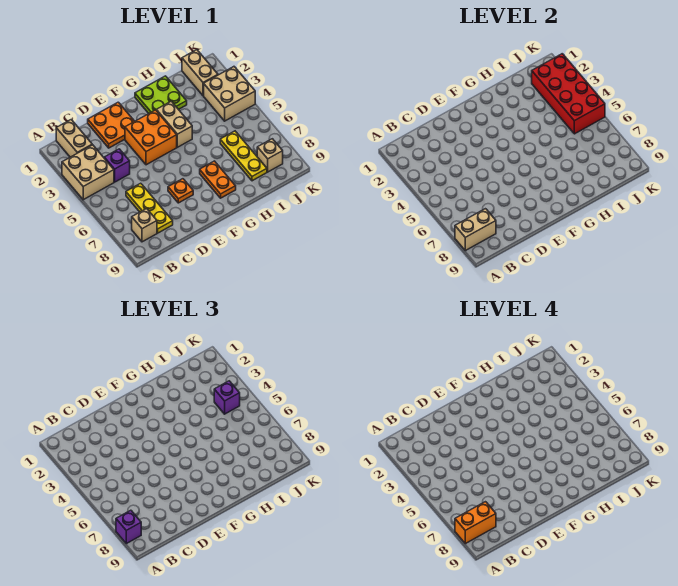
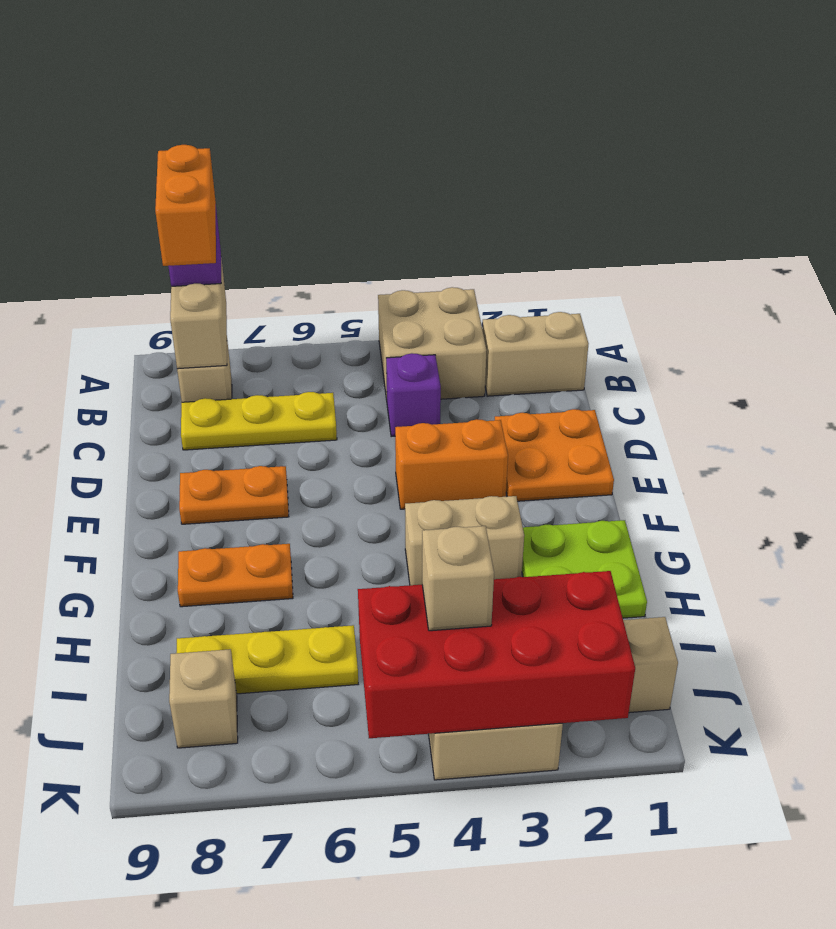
orange 2x2 brick [125,110,177,165] -> orange 1x2 brick [395,419,508,509]
orange 1x1 plate [168,179,193,203] -> orange 1x2 plate [179,466,289,524]
purple 1x1 brick [214,381,240,414] -> tan 1x1 brick [422,526,494,631]

